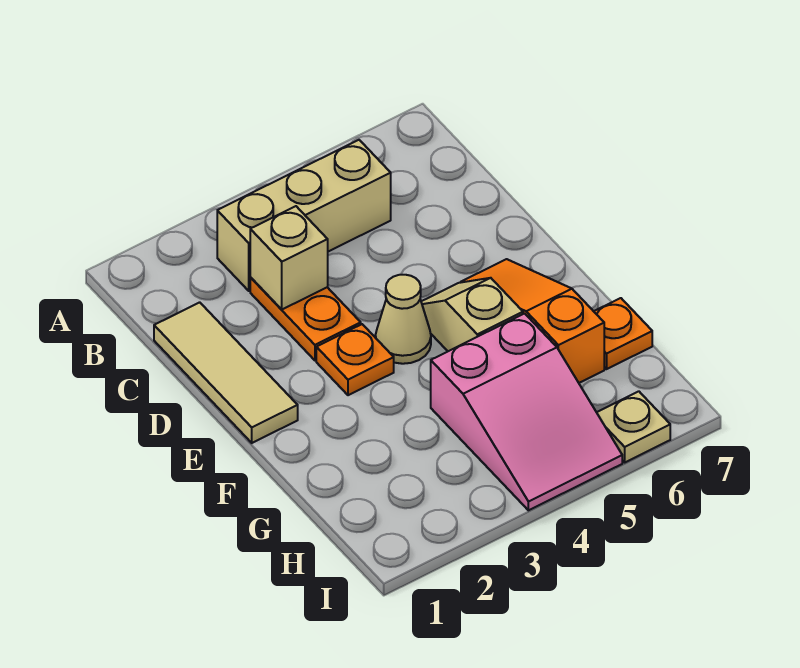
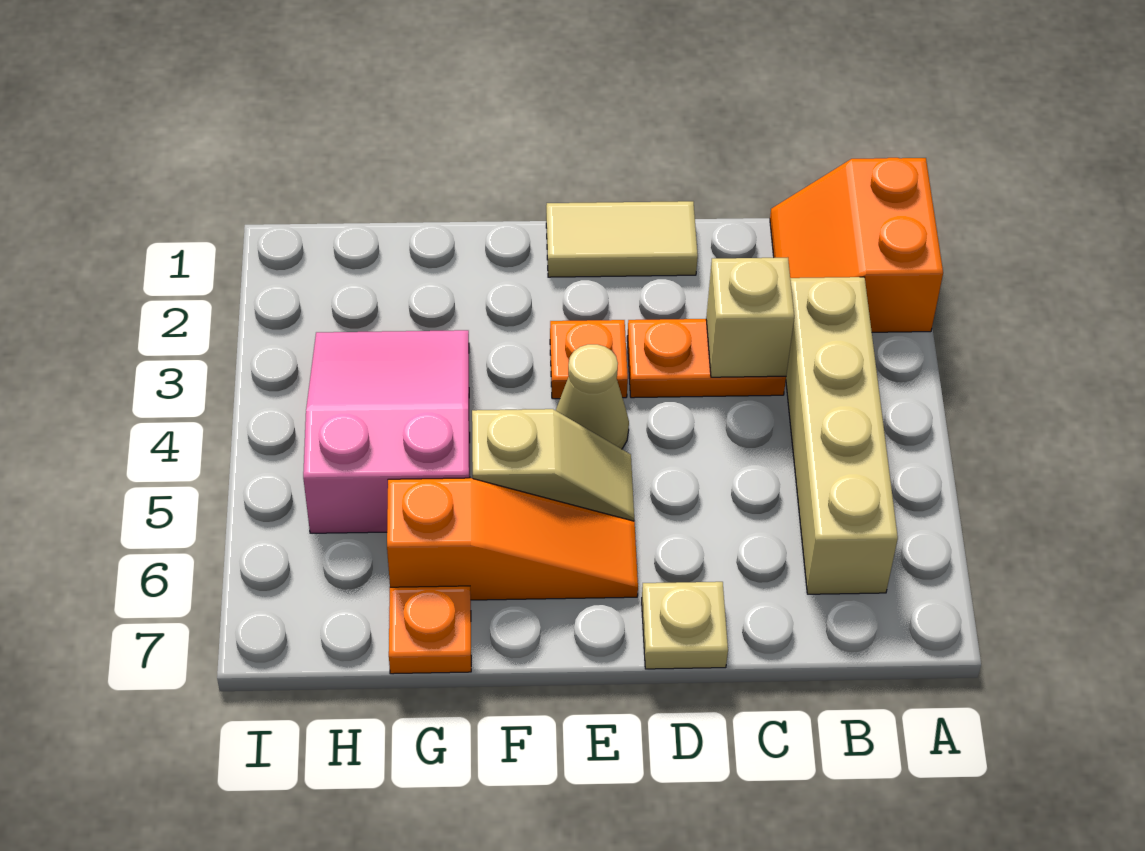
none -> orange 2x2 slope [770,158,943,332]
tan 1x3 brick [217,140,391,291] -> tan 1x4 brick [786,277,898,594]
tan 1x3 tile [154,302,298,443] -> tan 1x2 tile [546,201,698,277]
pink 2x3 slope [431,314,622,510] -> pink 2x3 slope turned to [303,330,470,533]
tan 1x1 plate [597,391,670,462] -> tan 1x1 plate moved to [642,582,728,669]

